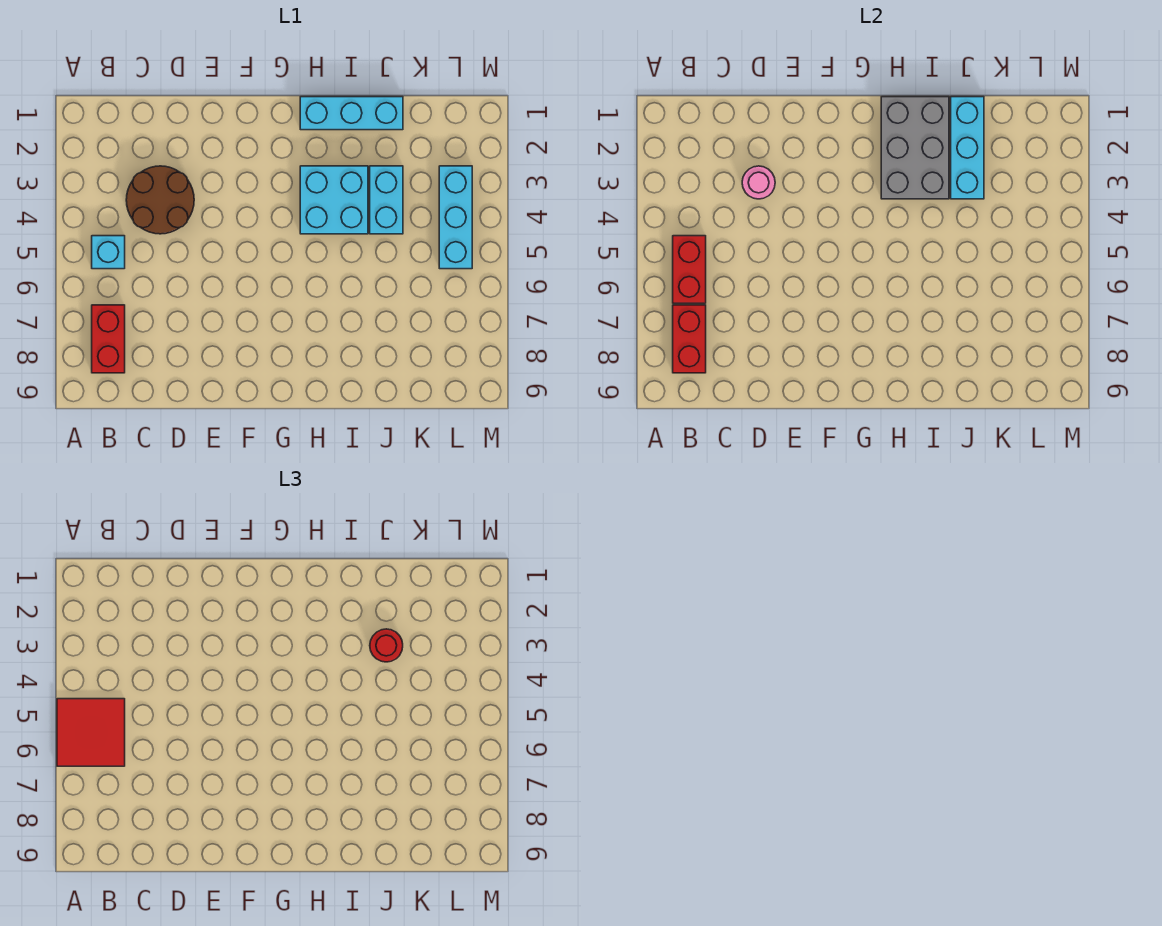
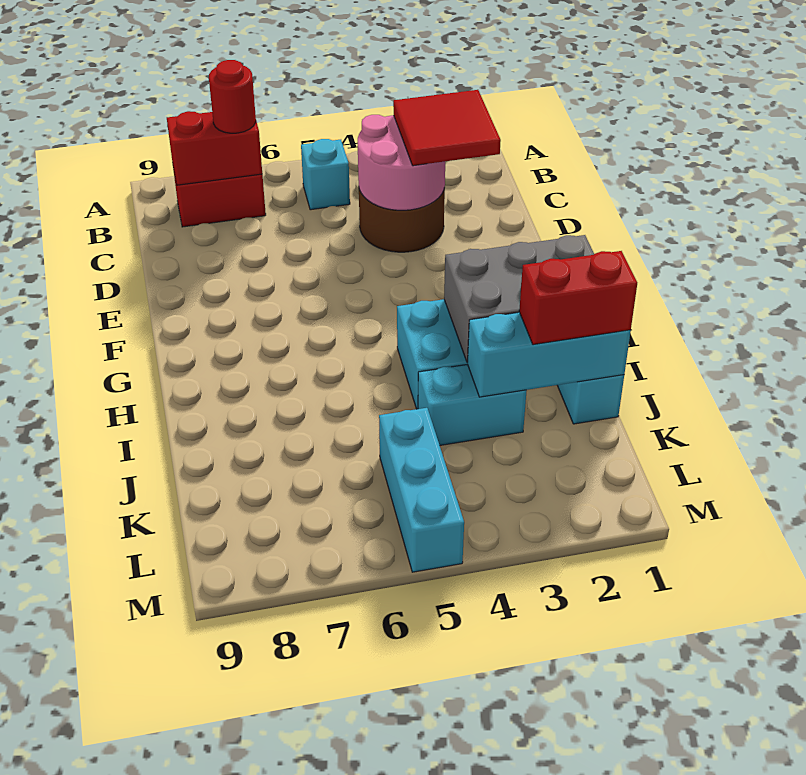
red 2x2 tile [57,699,125,766] -> red 2x2 tile moved to [393,90,501,166]
red 1x2 brick [673,236,706,303] -> red 1x2 brick moved to [519,251,637,345]
pink 1x1 round brick [742,166,775,199] -> pink 2x2 round brick [358,115,445,210]
red 1x1 round brick [370,629,403,662] -> red 1x1 round brick moved to [209,60,256,133]
cyan 1x3 brick [439,166,472,269] -> cyan 1x3 brick turned to [379,408,464,572]

